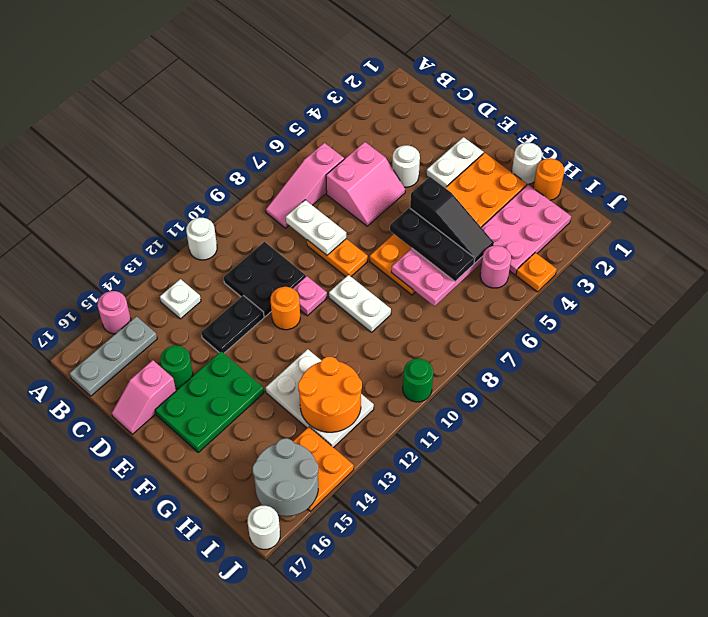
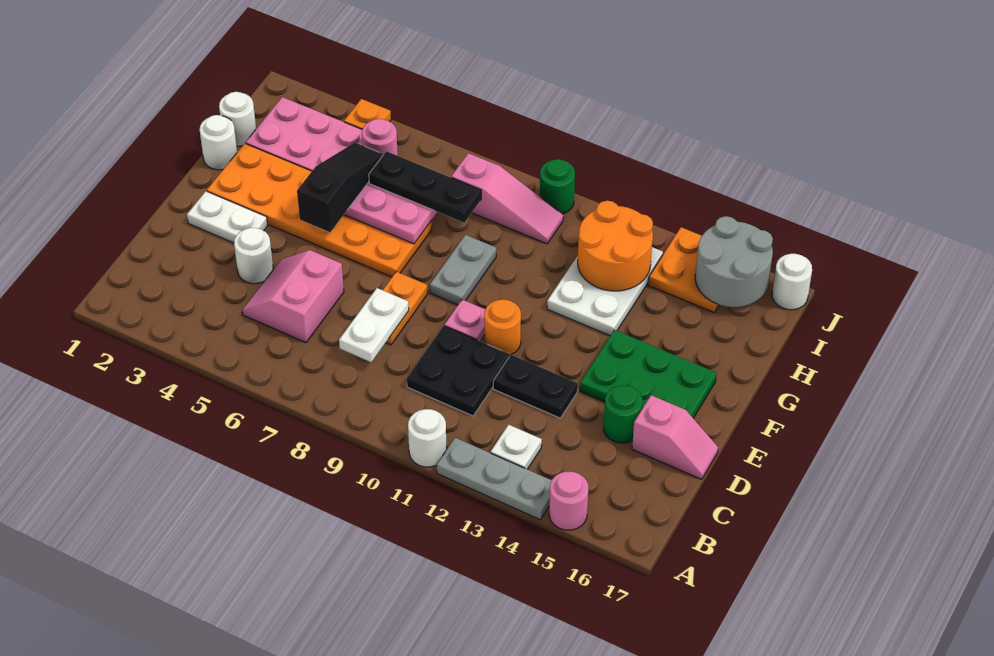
pink 1x3 slope [266,143,344,228] -> pink 1x3 slope moved to [451,153,564,244]
grey 1x3 plate [70,316,157,396] -> grey 1x3 plate moved to [437,438,552,520]
pink 2x2 slope [326,142,405,226] -> pink 2x2 slope turned to [242,250,344,343]
black 1x3 plate [390,208,475,281] -> black 1x3 plate turned to [369,151,481,223]
white 1x2 plate [329,275,391,332] -> grey 1x2 plate [430,235,496,305]
orange 1x1 round brick [534,158,564,200] -> white 1x1 round brick [219,92,256,146]

